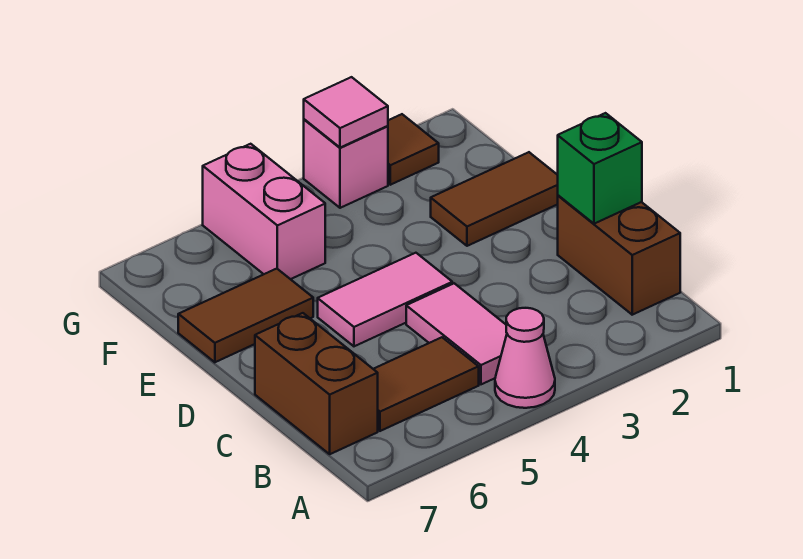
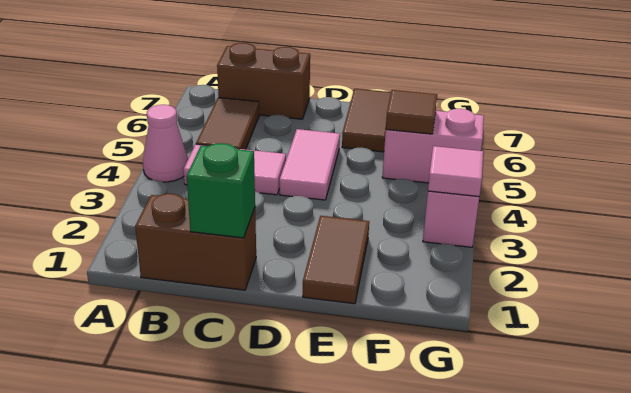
brown 1x1 tile [388,114,439,185] -> brown 1x1 tile moved to [386,90,437,134]

